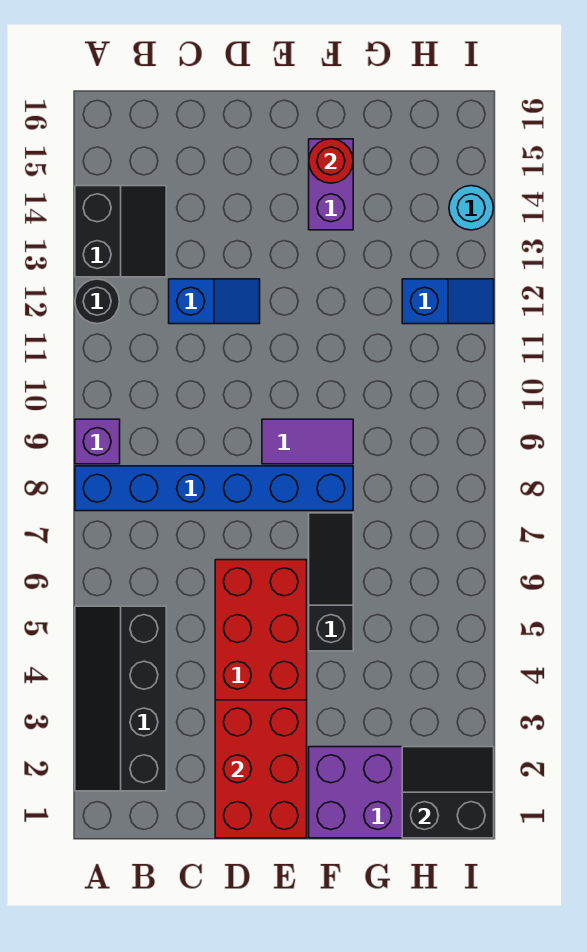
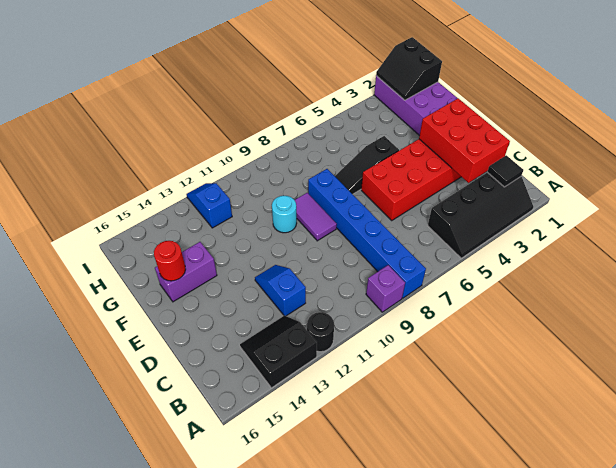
none -> black 1x1 tile [488,155,523,187]
red 2x3 brick [215,700,307,838] -> red 2x3 brick turned to [419,98,510,183]
cyan 1x1 round brick [449,186,493,230] -> cyan 1x1 round brick moved to [272,196,297,233]

